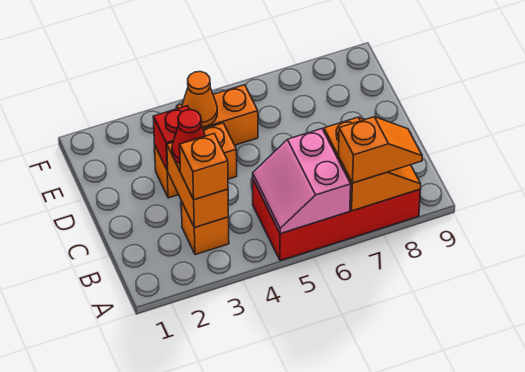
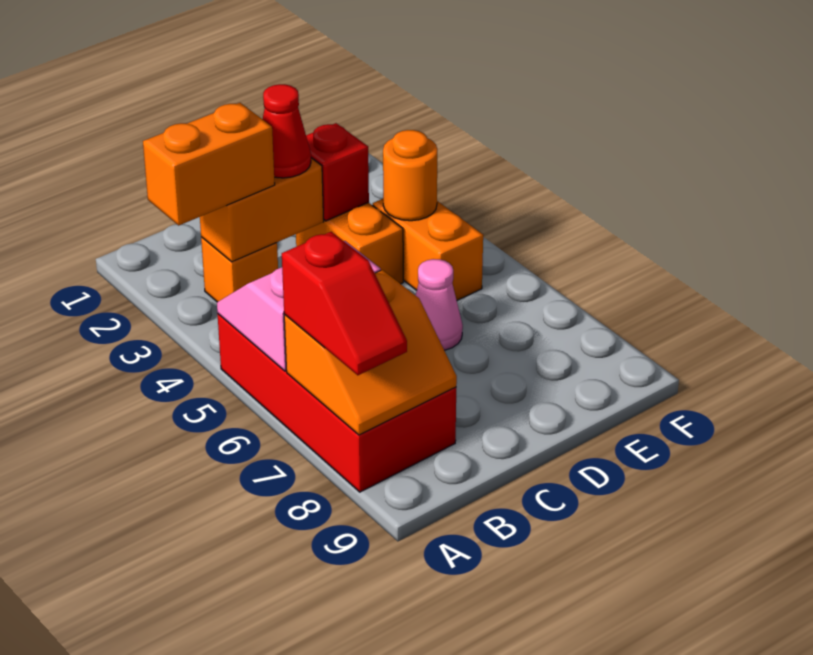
orange 1x2 slope [338,117,422,183] -> red 1x2 slope [282,232,407,375]
orange 1x1 brick [180,134,228,200] -> orange 1x2 brick [143,103,275,225]
none -> pink 1x1 cone [415,259,463,350]
orange 1x1 cone [182,72,217,127] -> orange 1x1 round brick [383,130,437,221]

